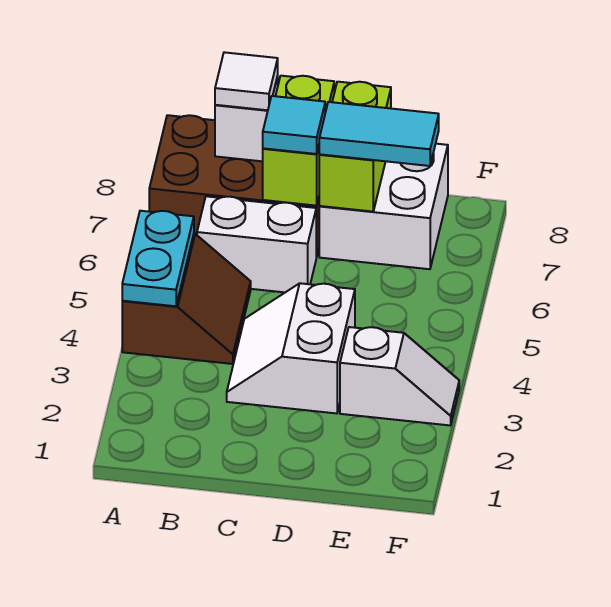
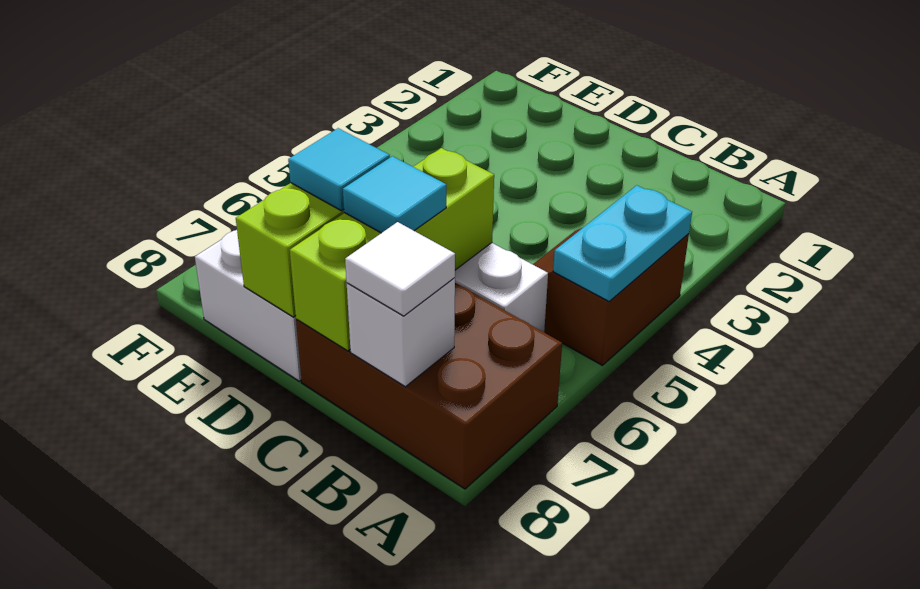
white 2x2 slope [227,283,355,413] -> none
lime 1x2 brick [263,76,334,206] -> lime 1x3 brick [290,148,494,351]
cyan 1x2 tile [319,102,439,166] -> cyan 1x1 tile [288,128,390,211]
white 1x2 slope [340,327,459,425] -> none

